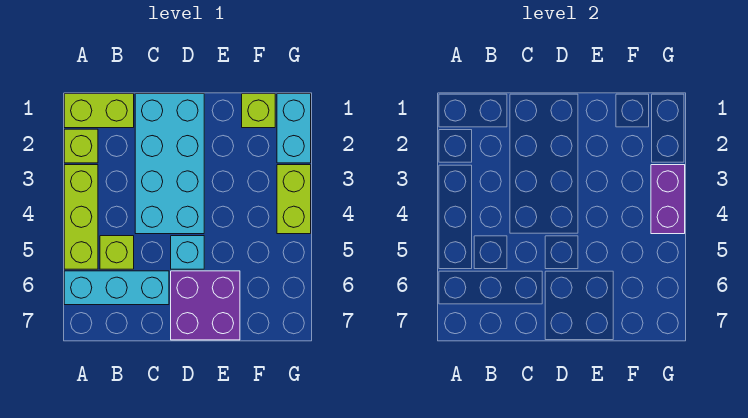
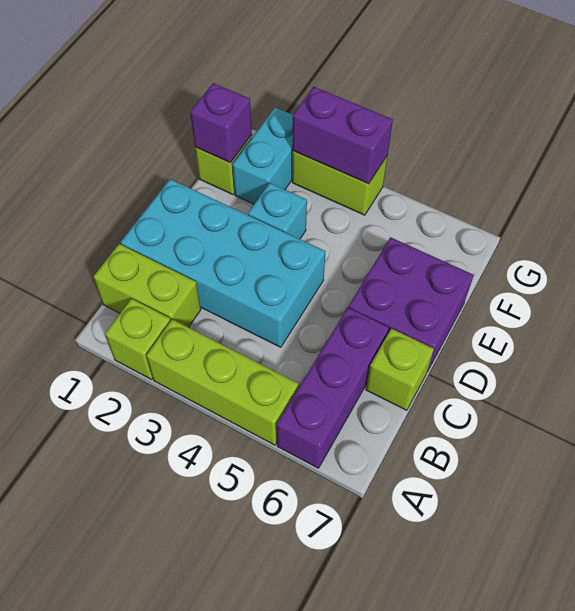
lime 1x2 brick [64,94,134,128] -> lime 1x2 brick turned to [93,244,201,327]
cyan 1x3 brick [64,271,169,305] -> purple 1x3 brick [277,308,389,468]
lime 1x1 brick [100,236,134,269] -> lime 1x1 brick moved to [366,328,434,410]
cyan 1x1 brick [171,236,204,269] -> cyan 1x1 brick moved to [248,183,307,239]
none -> purple 1x1 brick [190,83,252,163]
cyan 1x2 brick [277,94,311,163] -> cyan 1x2 brick turned to [232,107,293,204]

